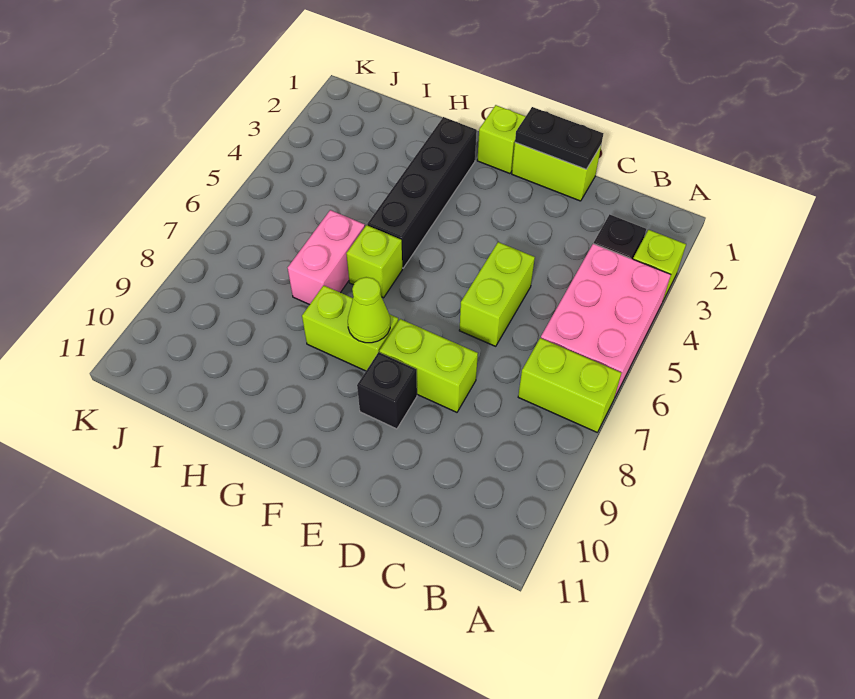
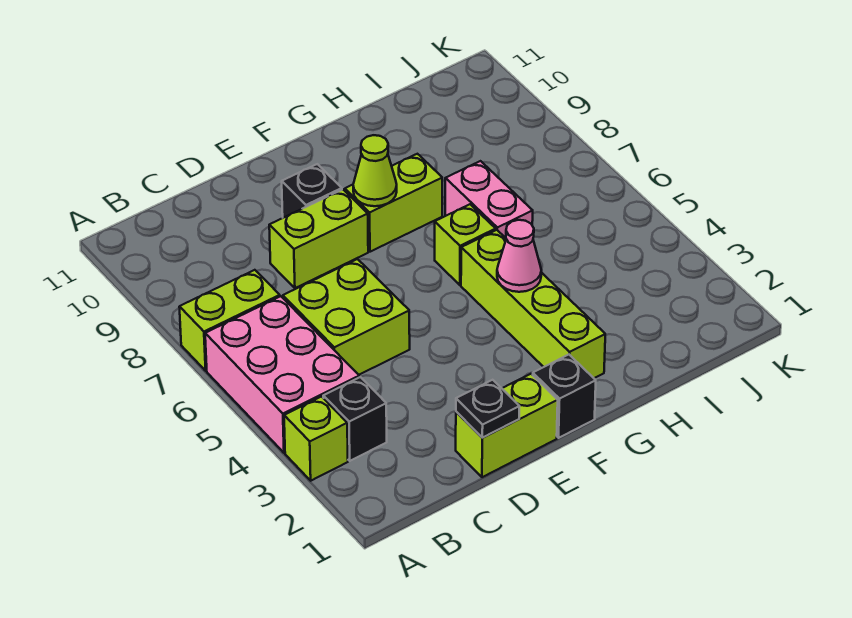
black 1x2 plate [515,107,603,169] -> black 1x1 plate [456,380,519,438]
lime 1x2 brick [459,242,535,346] -> lime 2x2 brick [283,259,410,375]
lime 1x1 brick [477,105,526,174] -> black 1x1 brick [533,355,596,438]
black 1x4 brick [367,117,477,268] -> lime 1x4 brick [461,230,605,378]
none -> pink 1x1 cone [497,220,541,292]

